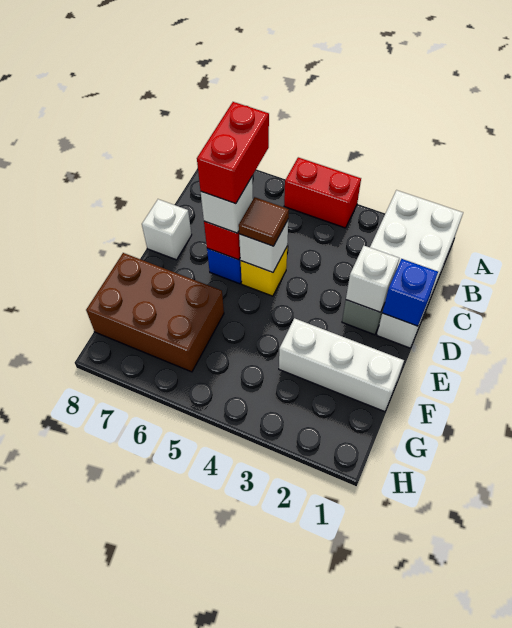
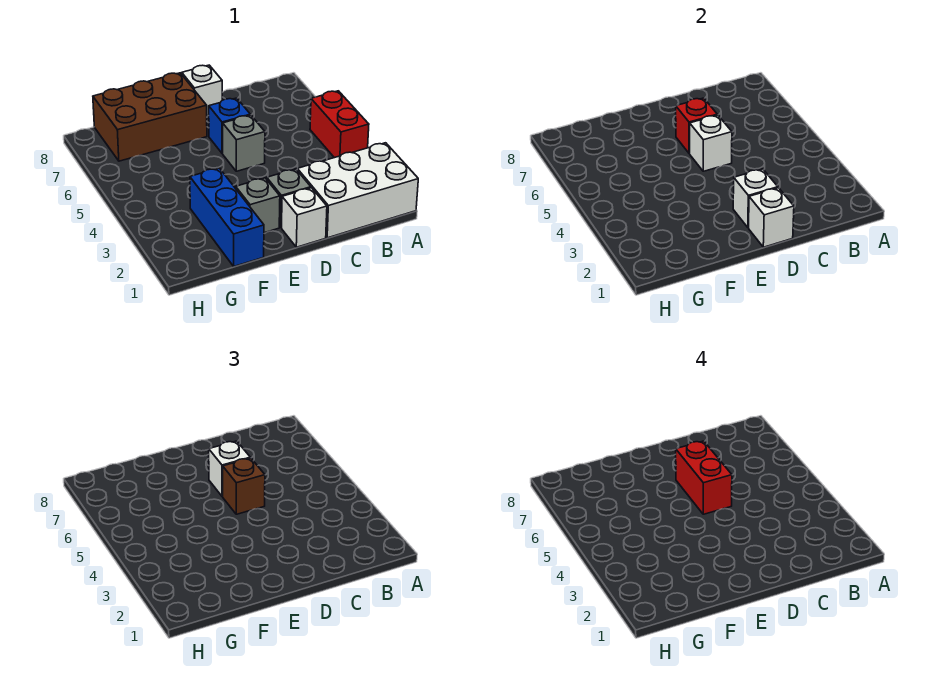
red 1x2 brick [197,102,269,204] -> red 1x2 brick turned to [676,441,732,514]
blue 1x1 brick [382,259,438,326] -> white 1x1 brick [749,188,794,247]
yellow 1x1 brick [241,247,287,296] -> grey 1x1 brick [223,115,265,171]
brown 1x1 tile [239,197,289,246] -> brown 1x1 brick [223,458,265,514]
none -> grey 1x1 brick [236,178,280,233]
white 1x3 brick [279,318,404,412] -> blue 1x3 brick [190,168,264,266]
brown 2x3 brick [86,253,224,372] -> brown 2x3 brick turned to [93,73,207,161]

